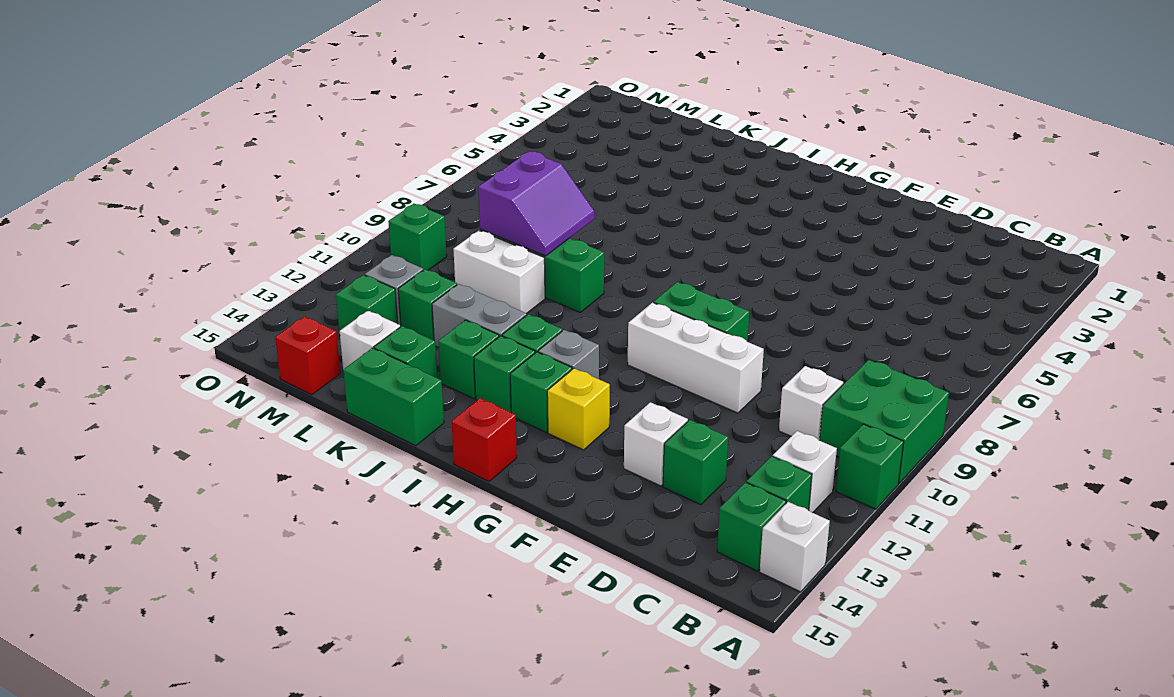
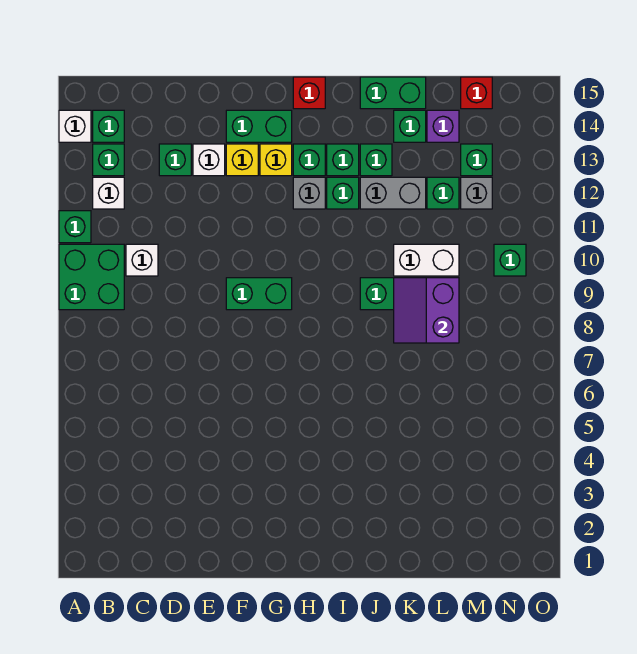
white 1x3 brick [628,303,764,413] -> none
none -> yellow 1x1 brick [226,144,258,176]
none -> green 1x2 brick [226,110,292,142]
white 1x1 brick [340,311,400,373] -> purple 1x1 brick [427,110,459,142]

